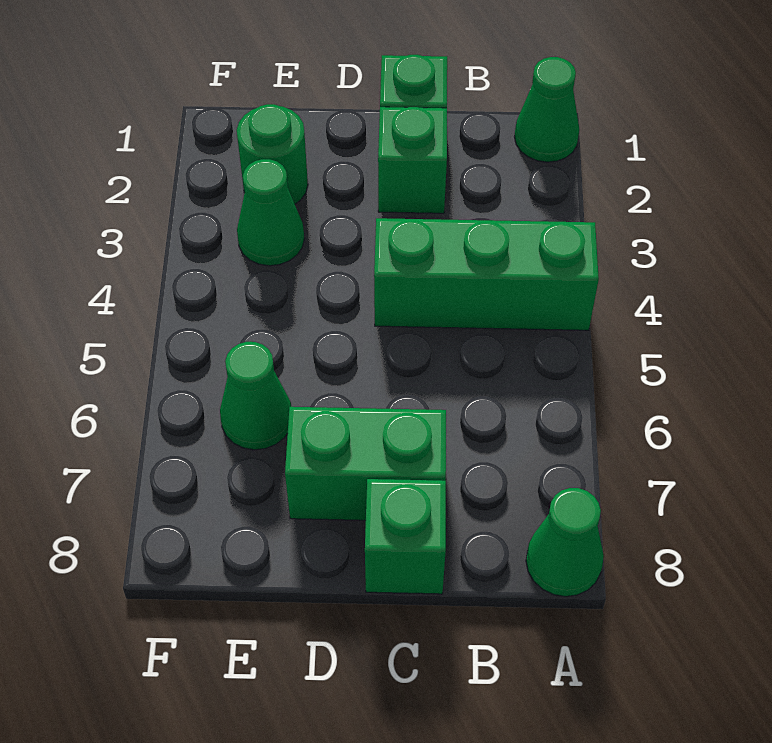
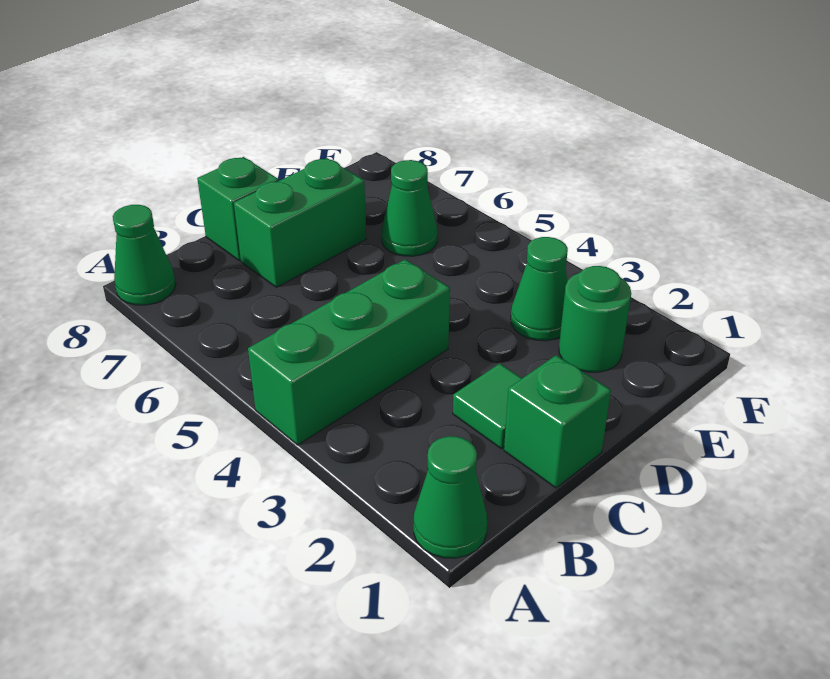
green 1x1 brick [378,107,447,213] -> green 1x1 tile [453,364,522,449]

